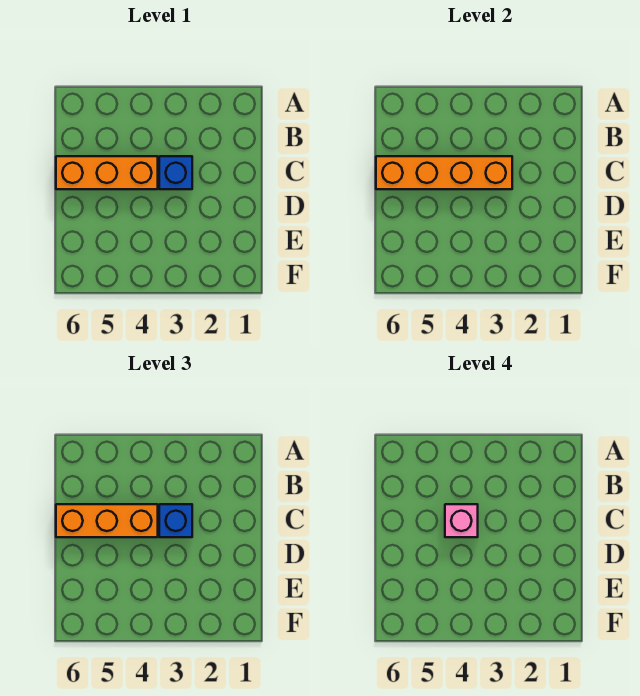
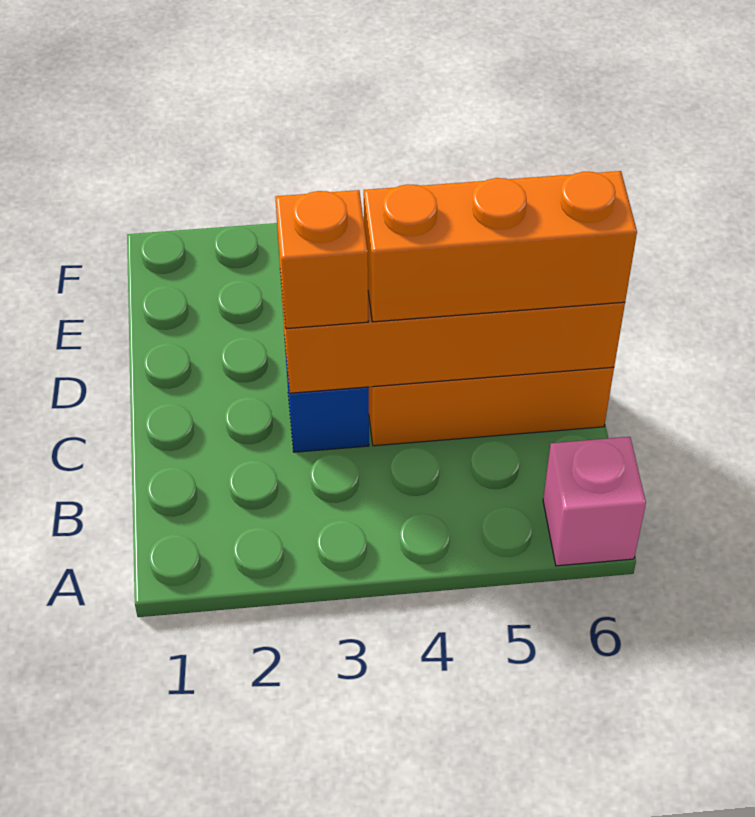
blue 1x1 brick [159,504,192,537] -> orange 1x1 brick [275,190,368,329]
pink 1x1 brick [445,504,478,537] -> pink 1x1 brick moved to [543,437,646,566]

